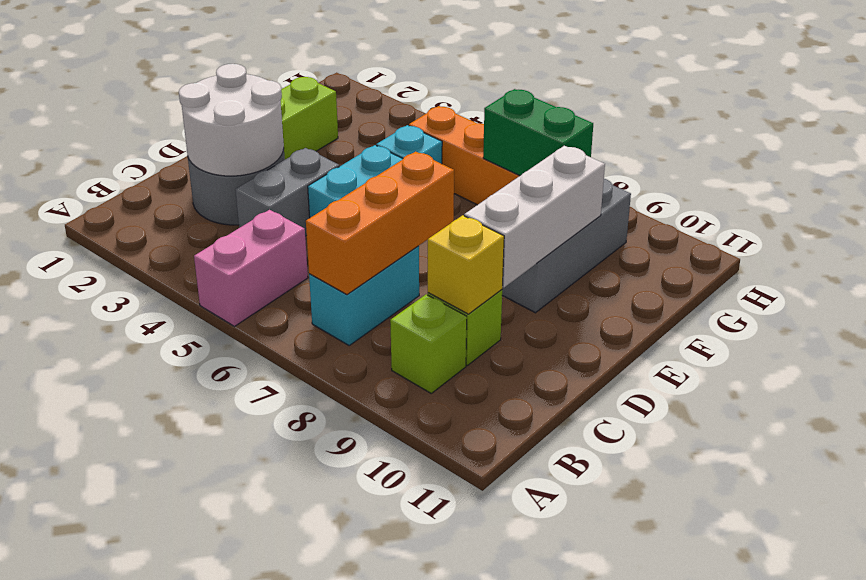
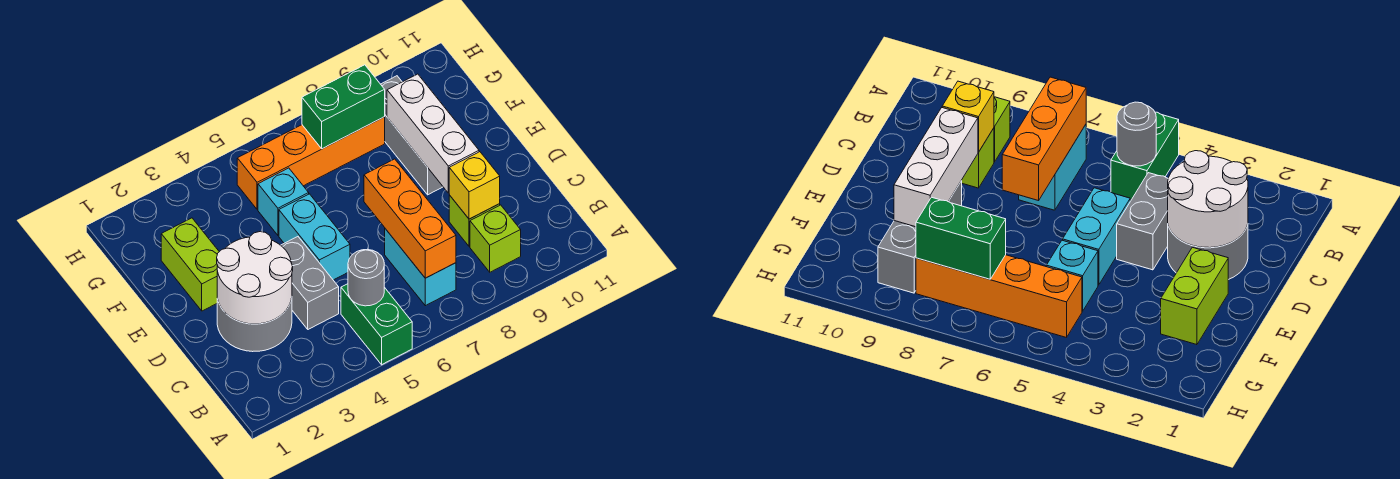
pink 1x2 brick [194,210,308,326] -> green 1x2 brick [341,284,412,365]
none -> grey 1x1 round brick [348,249,384,306]

